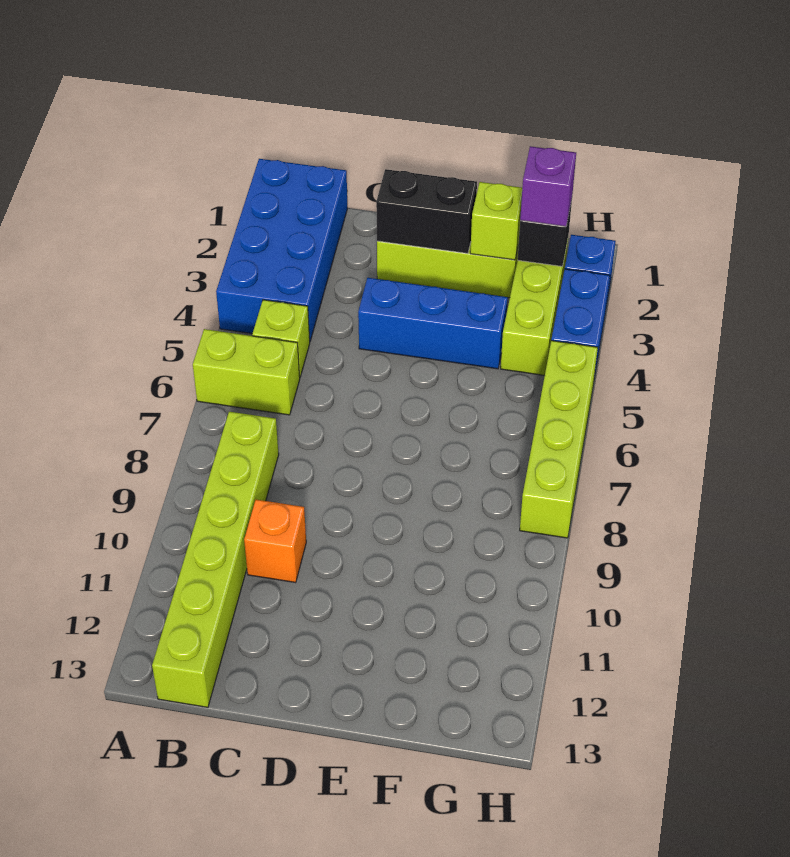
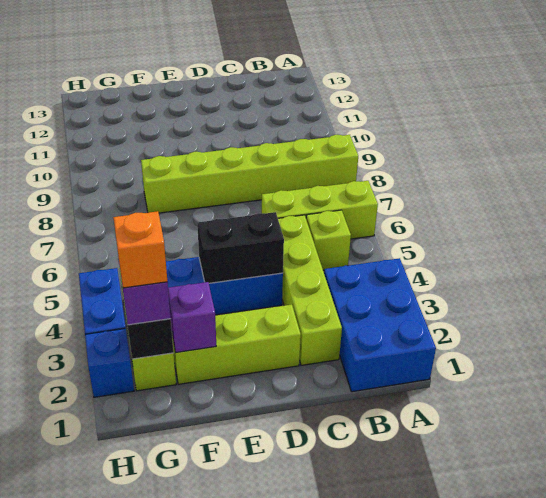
blue 2x4 brick [216,159,347,341] -> blue 2x3 brick [324,258,436,392]
lime 1x2 brick [193,329,300,415] -> lime 1x3 brick [262,181,378,239]
lime 1x6 brick [152,412,279,707] -> lime 1x6 brick turned to [141,135,358,213]
orange 1x1 brick [244,500,306,583] -> orange 1x1 brick moved to [113,211,167,288]
black 1x2 brick [376,169,477,253] -> black 1x2 brick moved to [197,212,284,283]
lime 1x1 brick [470,182,522,260] -> purple 1x1 brick [168,282,216,352]
lime 1x4 brick [520,341,598,538] -> lime 1x4 brick moved to [278,215,342,365]

